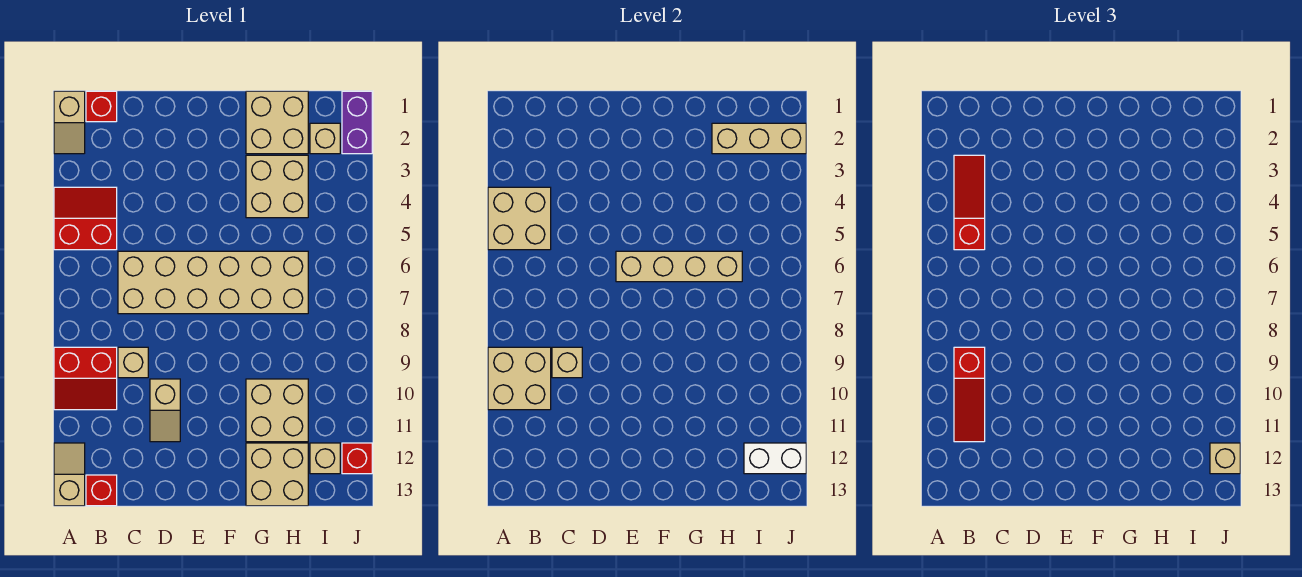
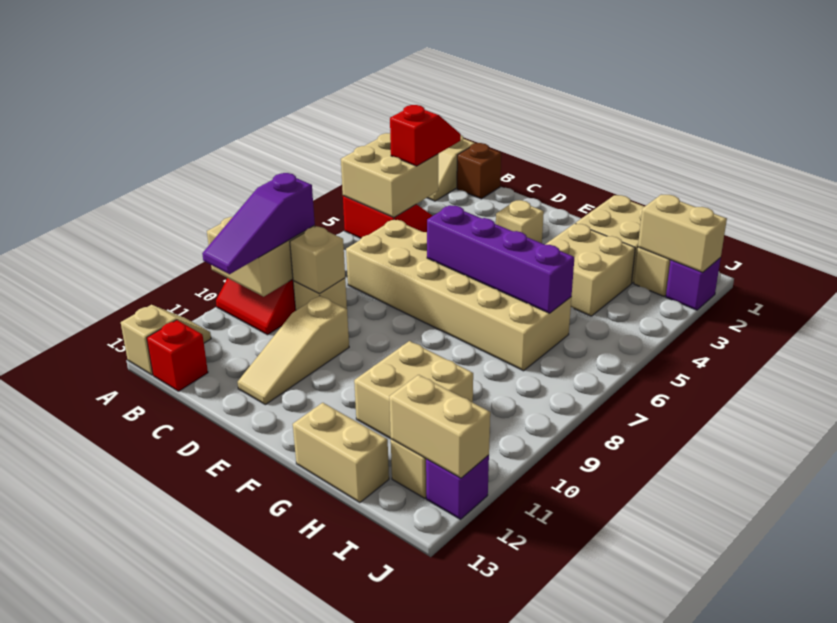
red 1x1 brick [86,91,117,122] -> brown 1x1 brick [457,143,501,199]
red 1x3 slope [954,155,985,250] -> red 1x2 slope [390,105,461,166]
red 1x3 slope [954,347,985,442] -> purple 1x3 slope [202,173,315,274]
tan 1x2 slope [150,379,180,442] -> tan 1x3 slope [237,296,349,405]
tan 1x4 brick [616,251,742,282] -> purple 1x4 brick [427,205,574,313]
tan 2x2 brick [246,443,308,506] -> tan 1x2 brick [293,403,389,503]
tan 1x3 brick [712,123,806,154] -> tan 1x2 brick [638,194,727,273]
white 1x2 brick [744,443,806,474] -> tan 1x2 brick [389,375,490,478]
purple 1x2 brick [342,91,372,154] -> purple 1x1 brick [666,258,721,310]
red 1x1 brick [342,443,372,474] -> purple 1x1 brick [426,455,489,519]
tan 1x1 brick [1210,443,1240,474] -> tan 1x1 brick moved to [496,200,544,243]

